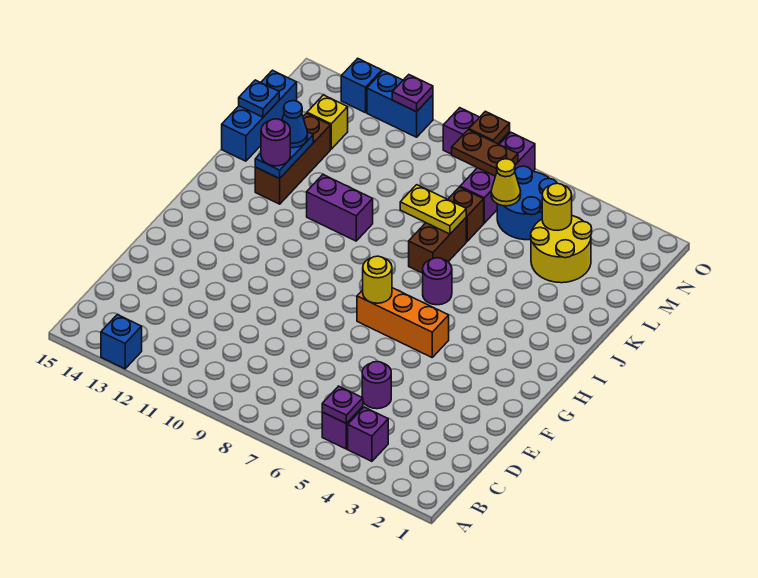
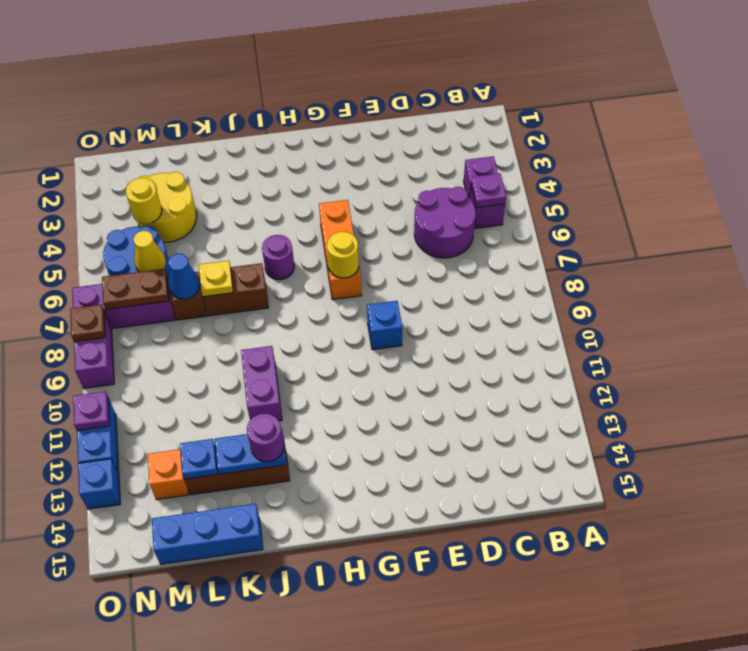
blue 1x1 brick [101,315,142,369] -> blue 1x1 brick moved to [367,301,402,350]
purple 1x1 round brick [362,362,391,409] -> purple 2x2 round brick [414,187,476,258]
yellow 1x2 plate [400,185,466,234] -> yellow 1x1 plate [199,261,233,297]
blue 1x1 cone [282,101,308,148] -> blue 1x1 cone moved to [168,254,200,299]
blue 1x1 plate [239,80,279,117] -> blue 1x1 plate moved to [180,439,217,479]
yellow 1x1 brick [307,95,348,149] -> orange 1x1 brick [148,449,188,500]
brown 1x2 plate [452,130,518,176] -> brown 1x2 plate turned to [102,269,169,309]

